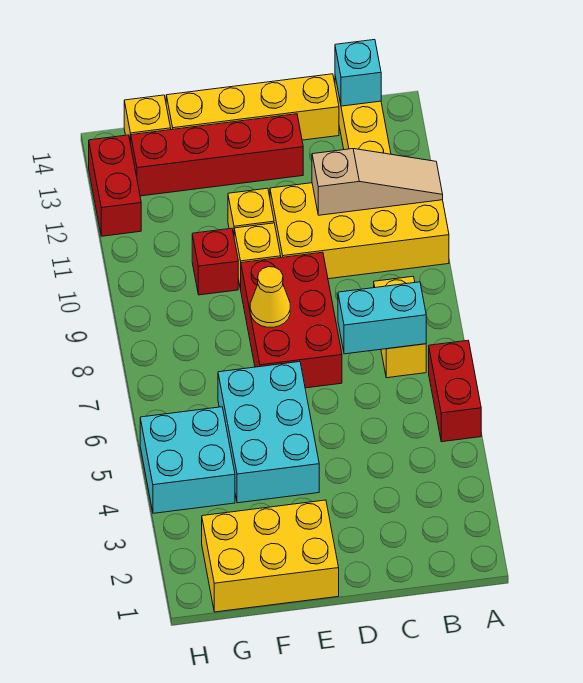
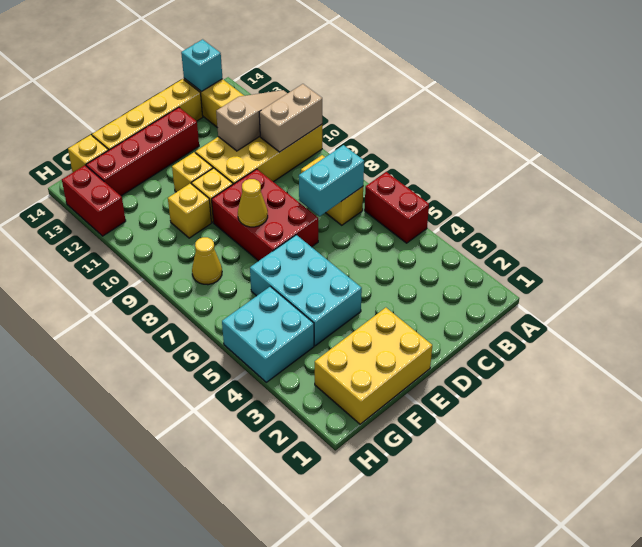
none -> tan 1x2 brick [259,84,322,152]
red 1x1 brick [192,228,238,295] -> yellow 1x1 brick [168,183,211,238]
none -> yellow 1x1 cone [192,237,222,285]

